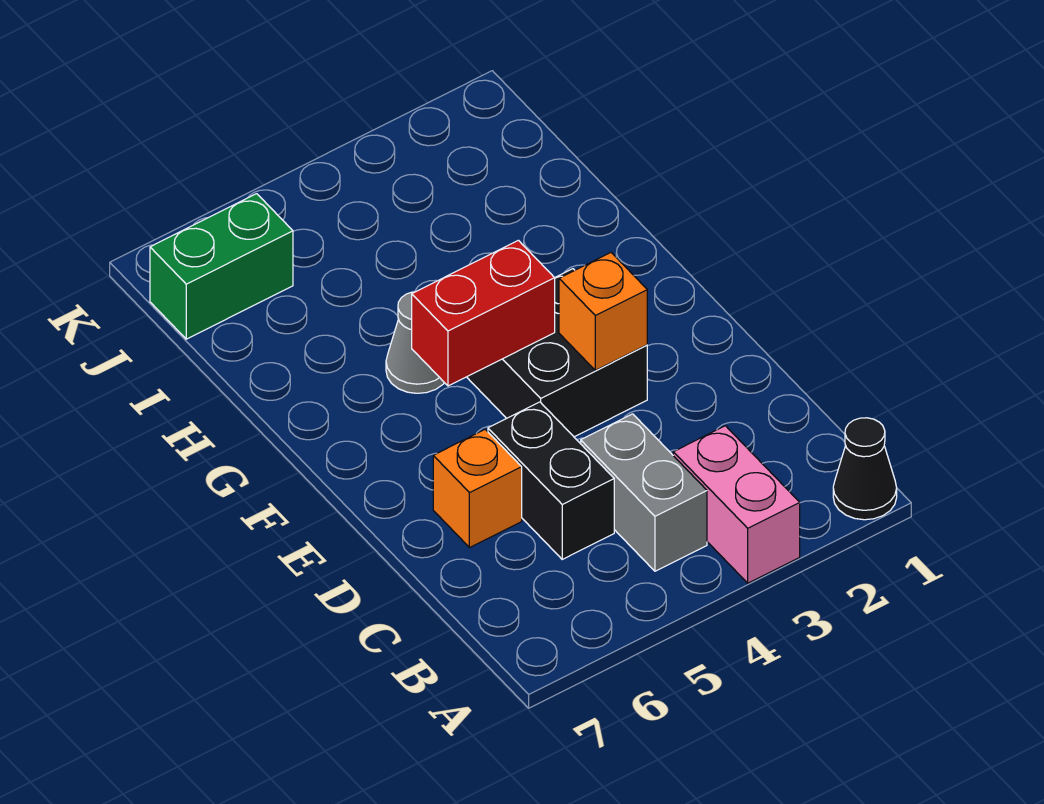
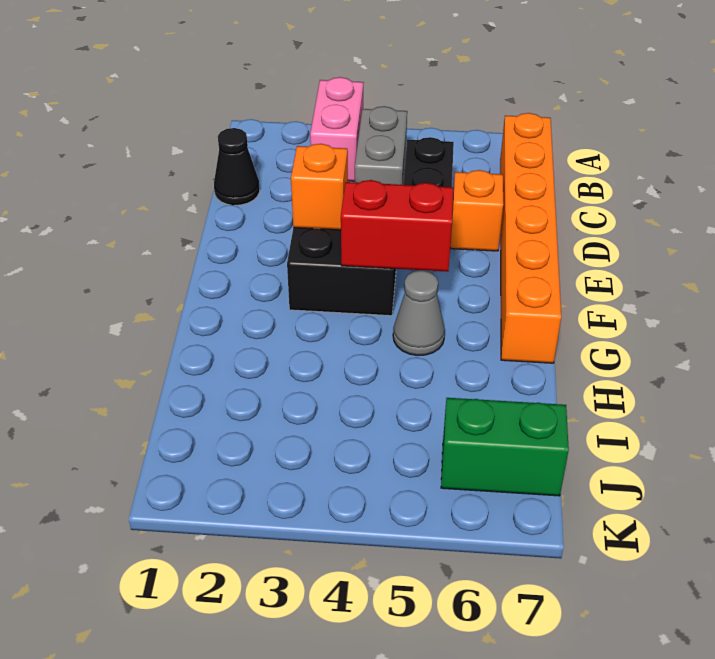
black 1x1 cone [833,418,897,520] -> black 1x1 cone moved to [214,128,260,205]
none -> orange 1x6 brick [500,113,561,363]

